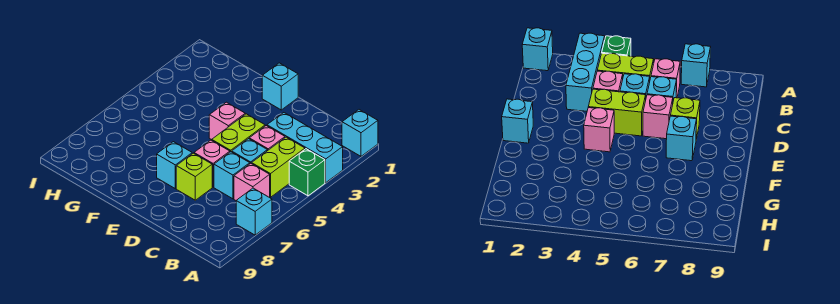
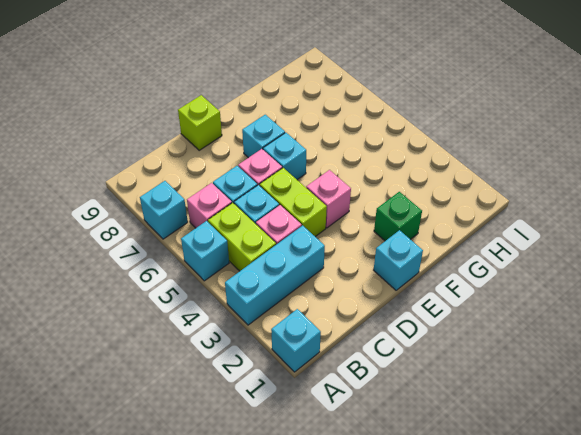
green 1x1 brick [289,149,325,196] -> green 1x1 brick moved to [374,192,422,241]
none -> cyan 1x1 brick [181,221,229,281]
lime 1x1 brick [176,153,212,200] -> lime 1x1 brick moved to [178,95,222,150]
none -> cyan 1x1 brick [263,133,306,180]

